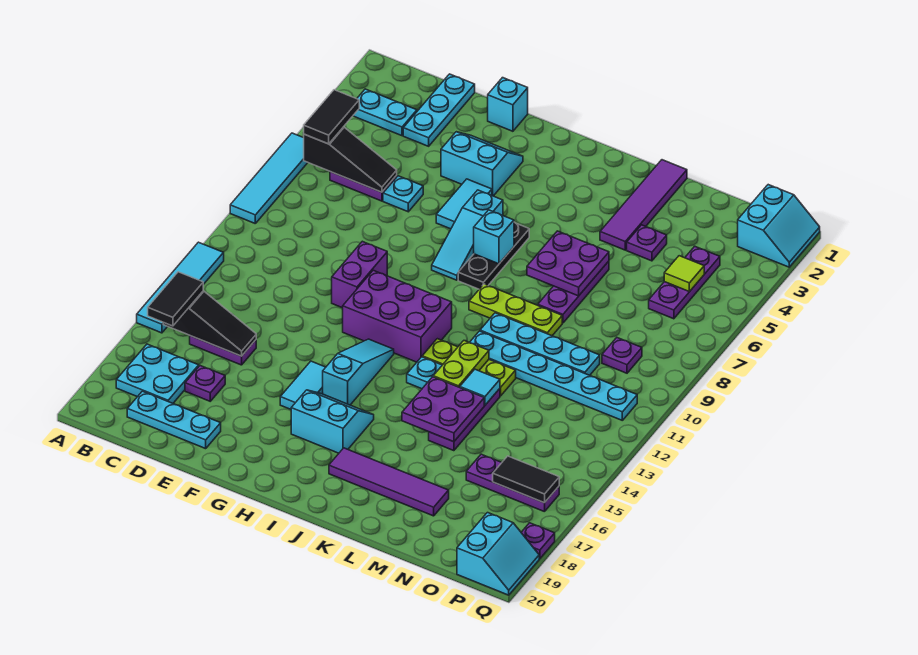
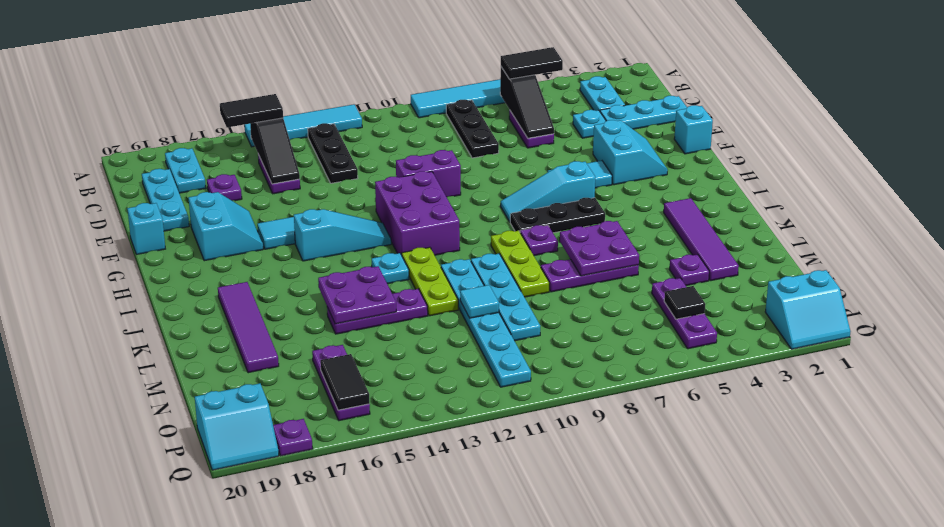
none -> black 1x3 plate [446,100,499,158]
none -> black 1x3 plate [308,123,358,183]
cyan 2x2 plate [116,344,199,403] -> cyan 1x2 plate [165,148,206,193]
cyan 1x1 plate [383,176,423,212] -> cyan 1x1 plate moved to [573,110,606,138]
cyan 2x2 slope [291,390,374,453] -> cyan 2x2 slope moved to [189,192,263,261]
cyan 1x1 brick [474,210,514,264] -> cyan 1x1 brick moved to [127,203,165,254]
lime 1x2 plate [433,341,489,388] -> none
purple 1x4 tile [600,160,687,250] -> purple 1x4 tile turned to [664,198,739,281]
cyan 1x1 tile [460,369,500,405] -> cyan 1x1 tile moved to [460,285,499,318]
purple 1x3 plate [649,246,720,319] -> purple 1x3 plate turned to [652,278,717,349]
lime 1x1 tile [664,256,704,292] -> black 1x1 tile [664,286,705,319]
purple 1x1 plate [602,338,642,373] -> purple 1x1 plate moved to [520,225,558,256]

